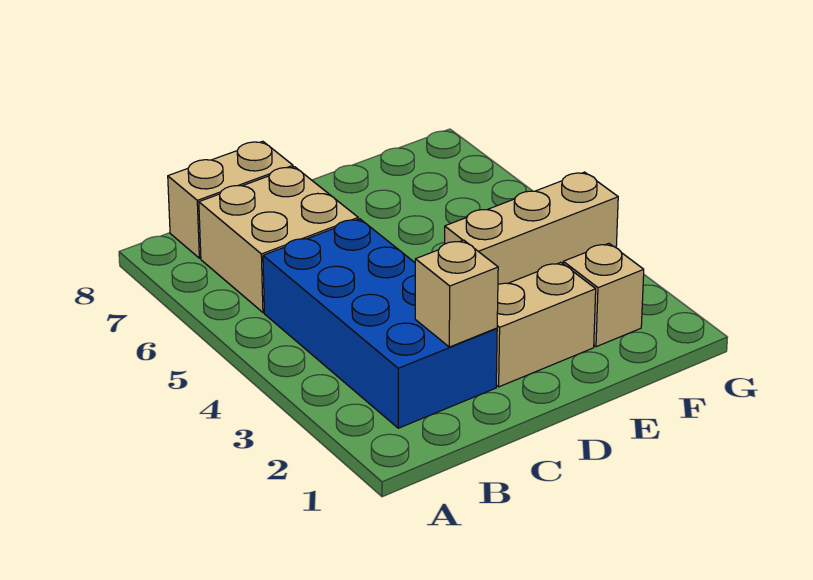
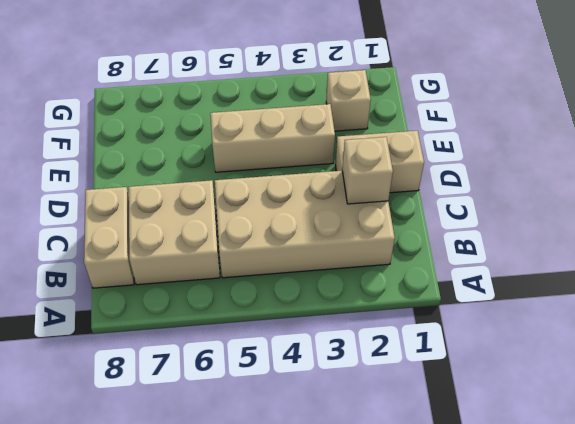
blue 2x4 brick [263,219,497,428] -> tan 2x4 brick [215,171,395,278]
tan 1x2 brick [496,262,596,387] -> tan 1x2 brick turned to [335,131,424,193]
tan 1x3 brick [445,172,618,284] -> tan 1x3 brick turned to [210,104,335,172]

